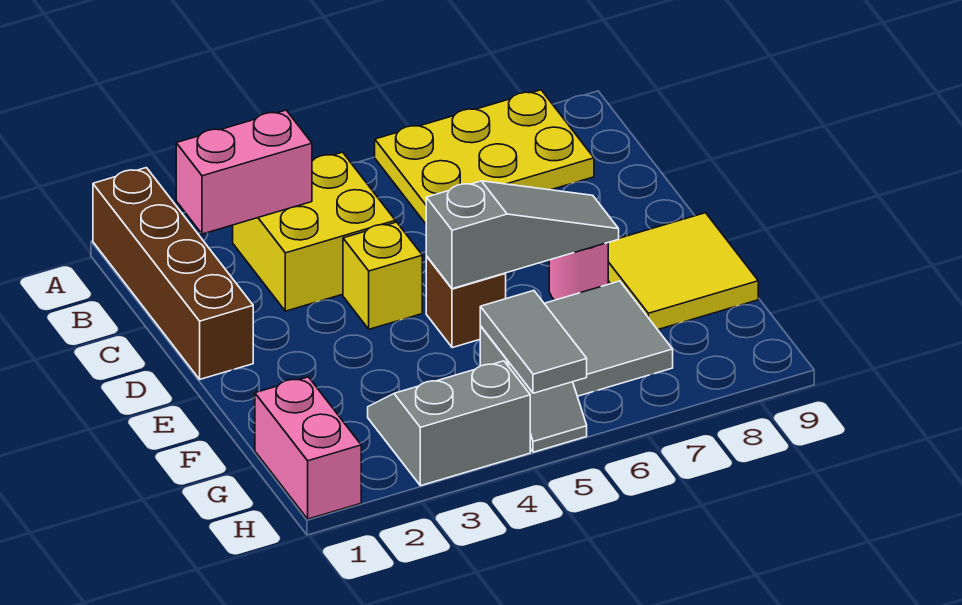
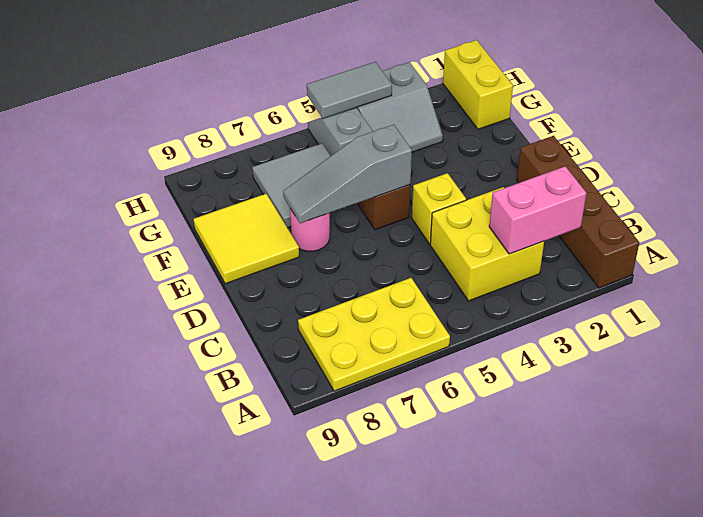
pink 1x2 brick [255,377,361,519] -> yellow 1x2 brick [443,40,513,129]
grey 1x2 tile [480,291,587,393] -> grey 1x2 tile turned to [307,62,392,118]

